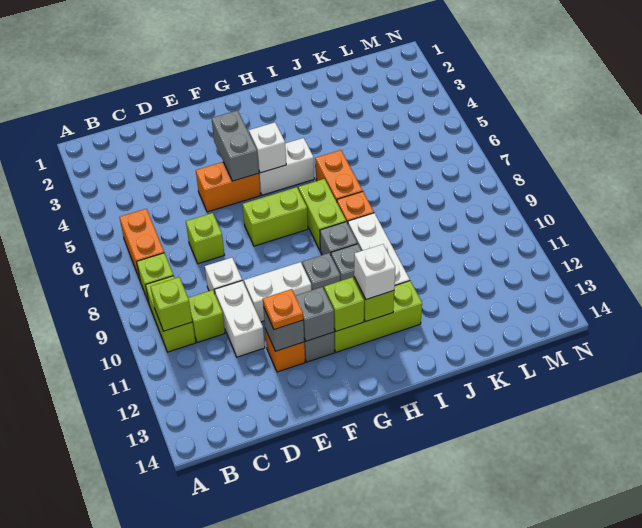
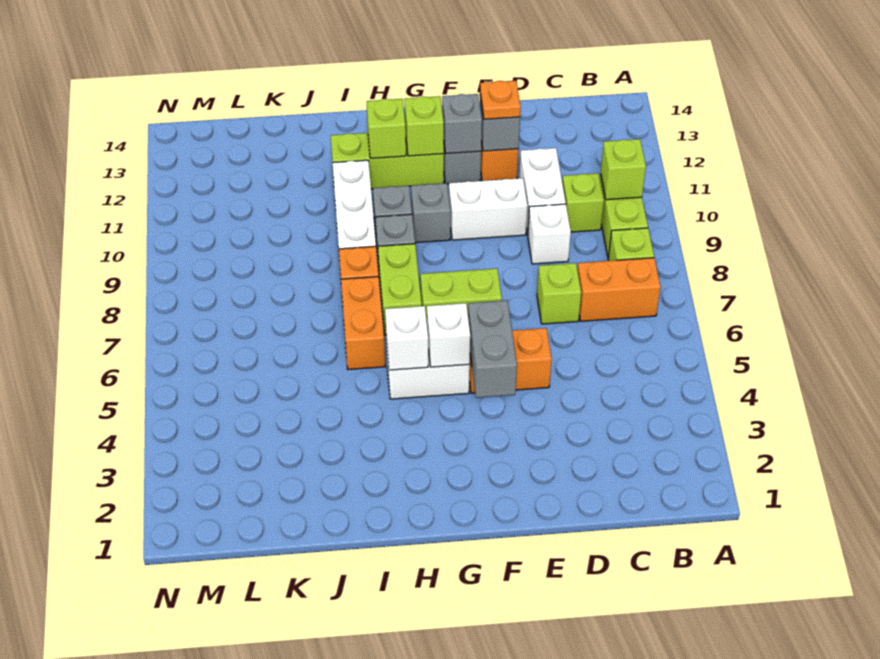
orange 1x2 brick [119,209,164,280] -> orange 1x2 brick turned to [577,258,661,321]
white 1x1 brick [354,244,395,300] -> white 1x1 brick moved to [385,306,428,370]

